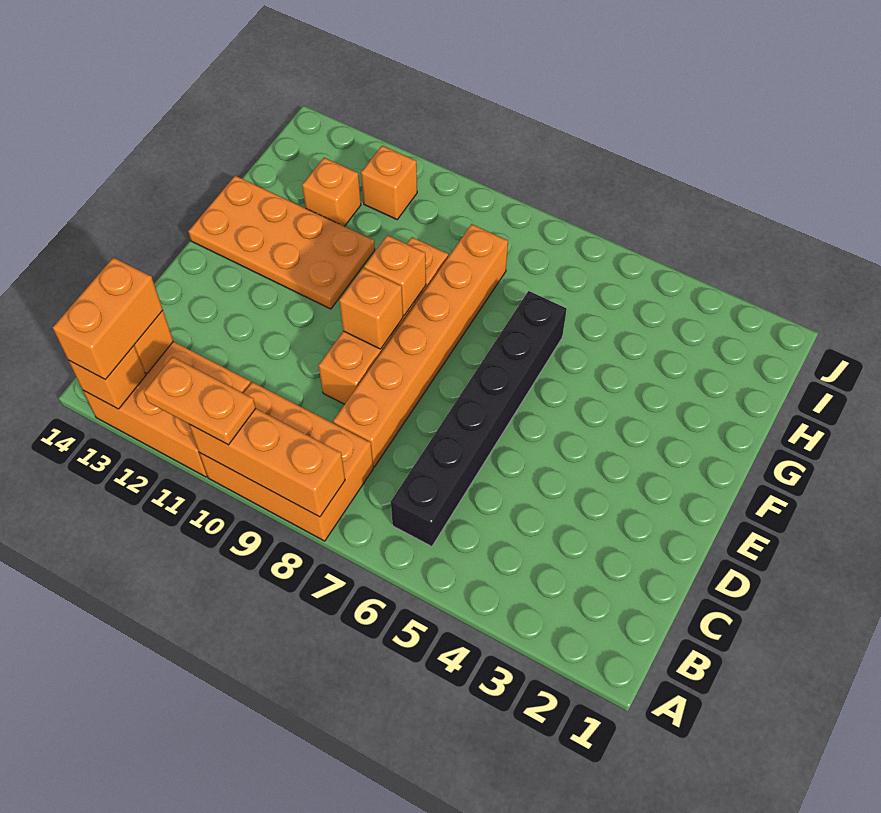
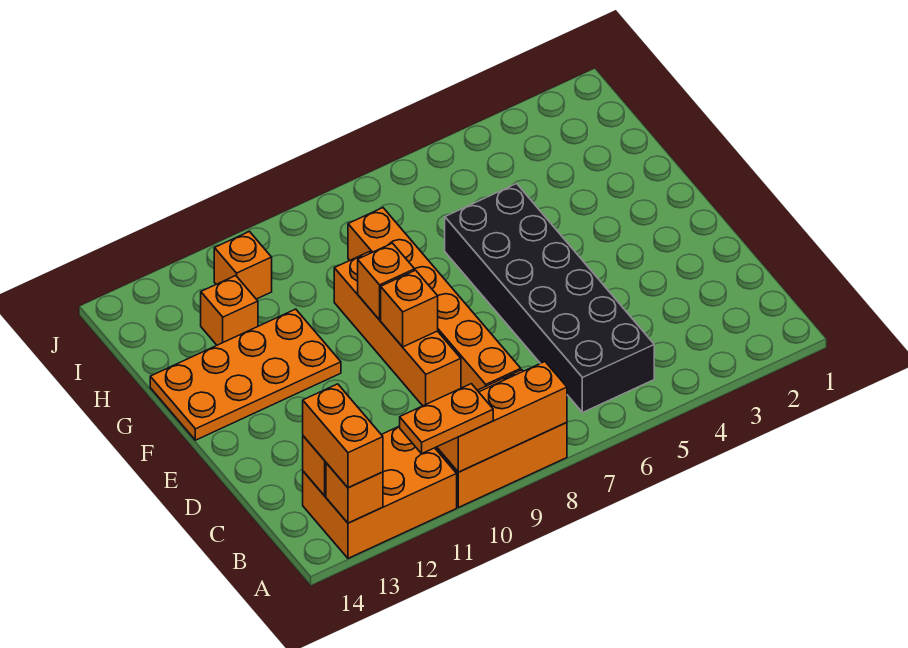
black 1x6 brick [391,291,567,547] -> black 2x6 brick [445,184,654,413]

